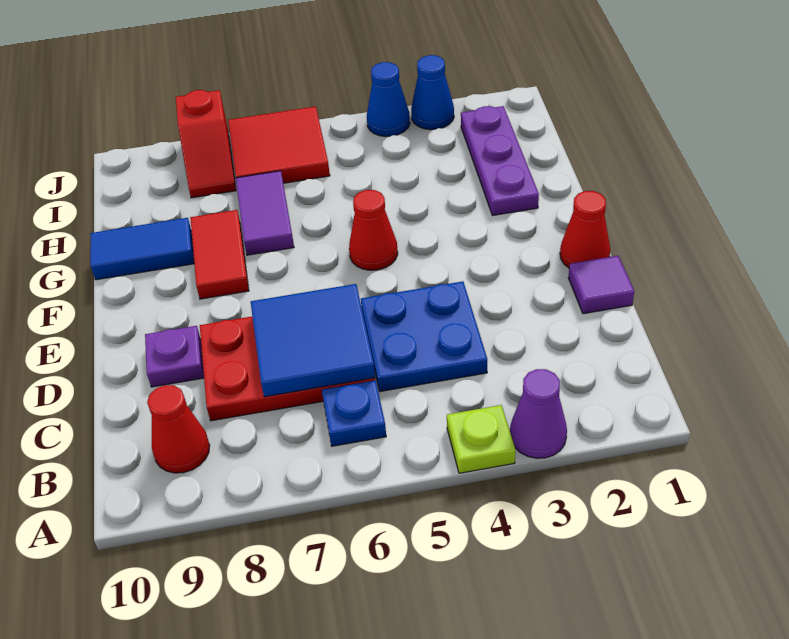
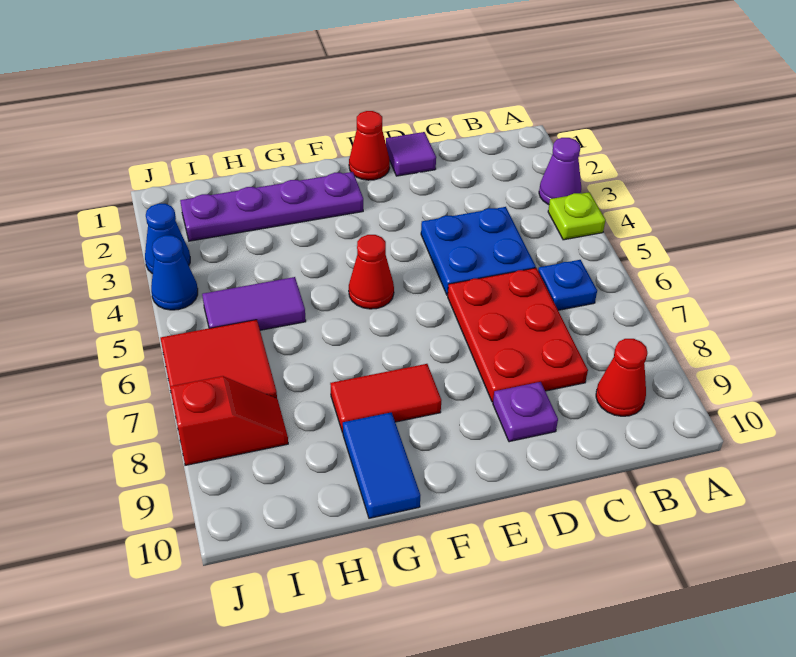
blue 2x2 tile [251,284,375,397] -> none
purple 1x3 plate [461,106,539,215] -> purple 1x4 plate [180,172,363,241]
purple 1x2 tile [236,171,294,255] -> purple 1x2 tile moved to [202,277,306,330]

